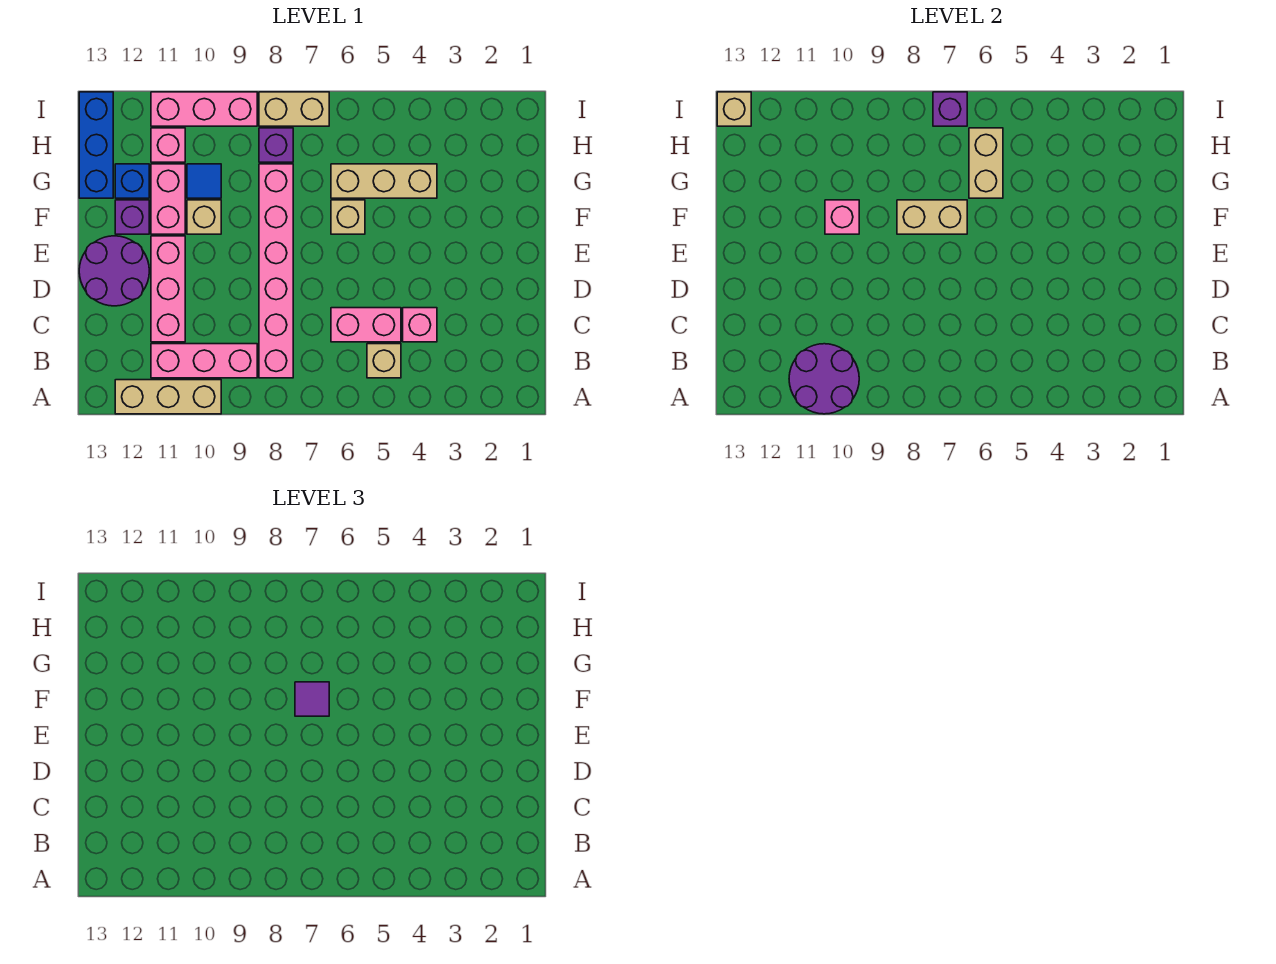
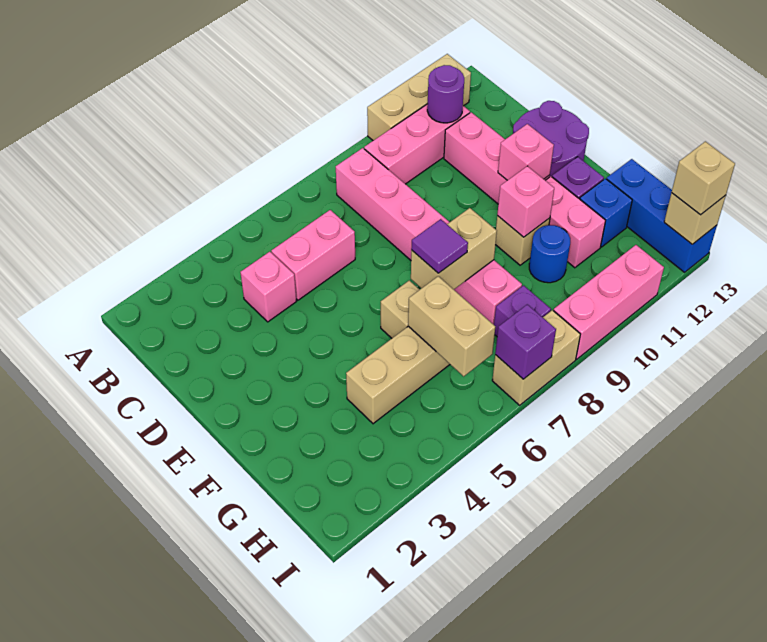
purple 2x2 round brick [789,344,859,414] -> purple 1x1 round brick [427,65,464,123]
tan 1x1 brick [367,344,401,378] -> tan 1x1 brick moved to [672,141,735,215]
blue 1x1 tile [187,164,221,198] -> blue 1x1 round brick [529,225,570,283]
pink 1x1 brick [151,128,185,162] -> pink 1x1 brick moved to [498,124,554,180]

